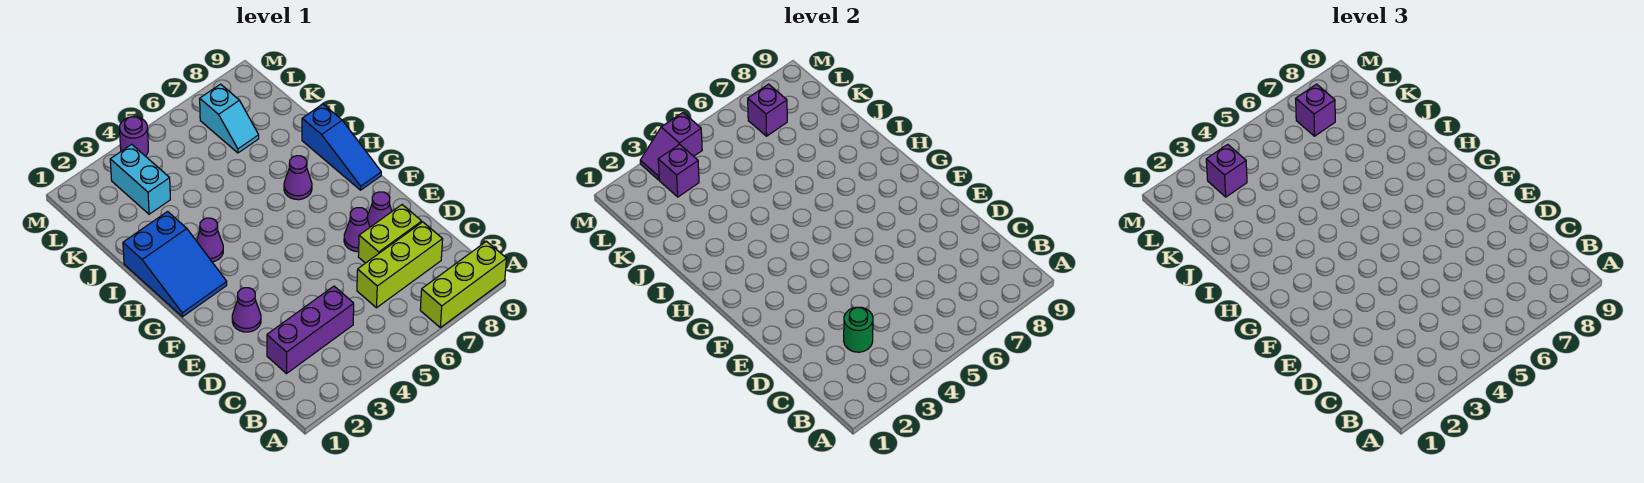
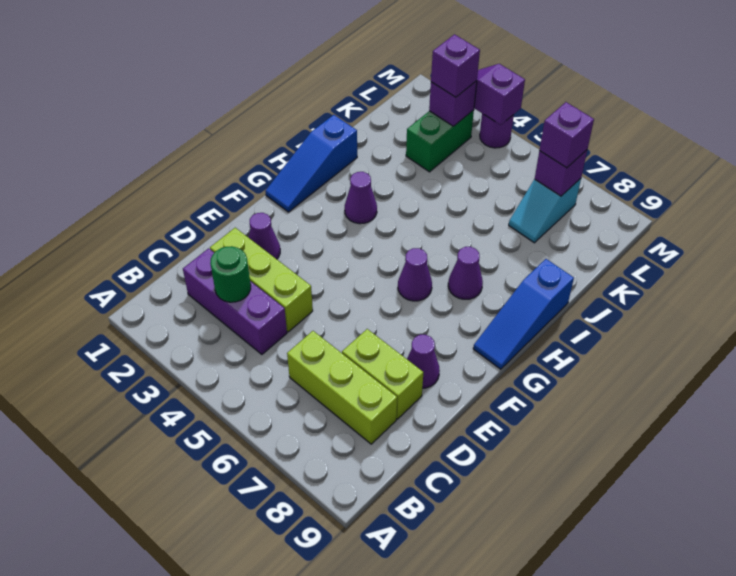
lime 1x3 brick [420,241,507,328] -> lime 1x3 brick moved to [210,228,313,332]
purple 1x1 cone [344,208,370,252] -> purple 1x1 cone moved to [398,248,432,301]
blue 2x3 slope [123,212,227,317] -> blue 1x3 slope [265,115,357,212]
cyan 1x2 brick [110,144,170,214] -> green 1x2 brick [406,110,474,172]

